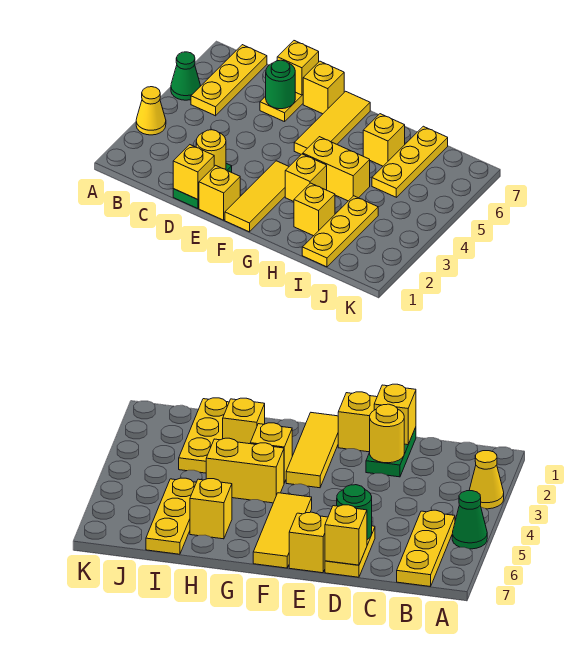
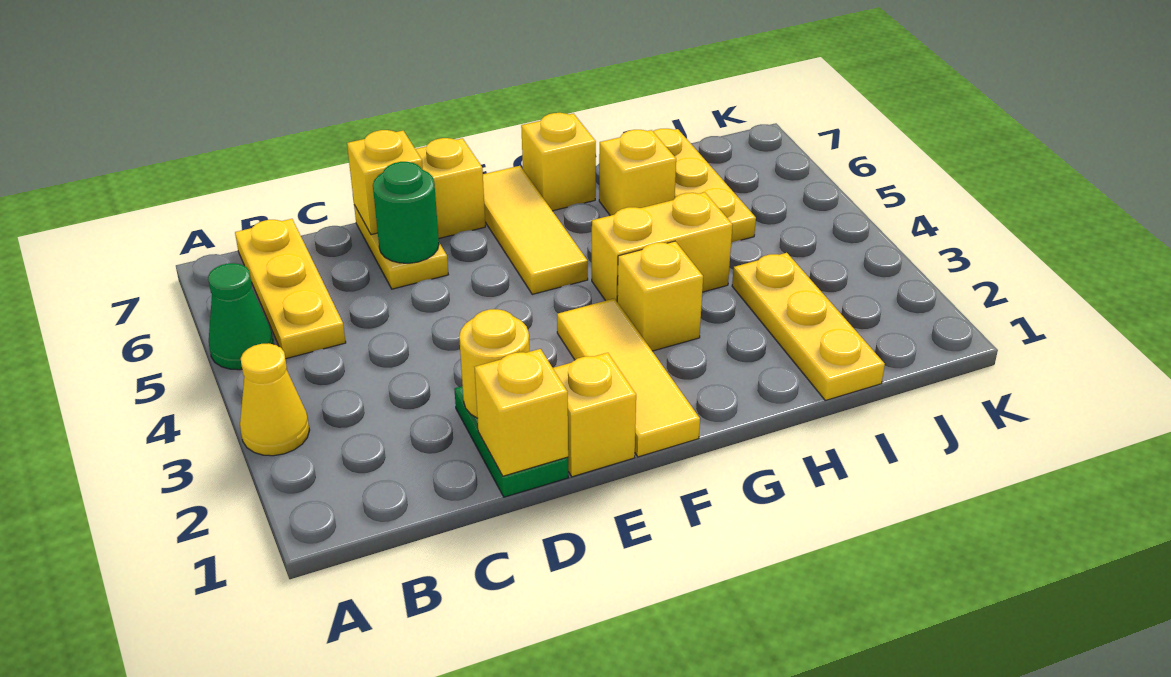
yellow 1x1 brick [294,183,335,236] -> yellow 1x1 brick moved to [521,113,596,211]

